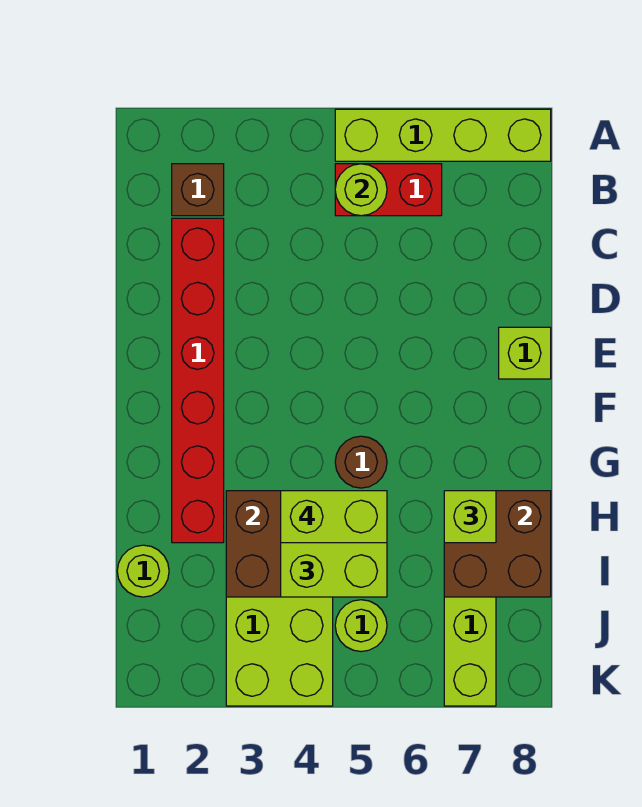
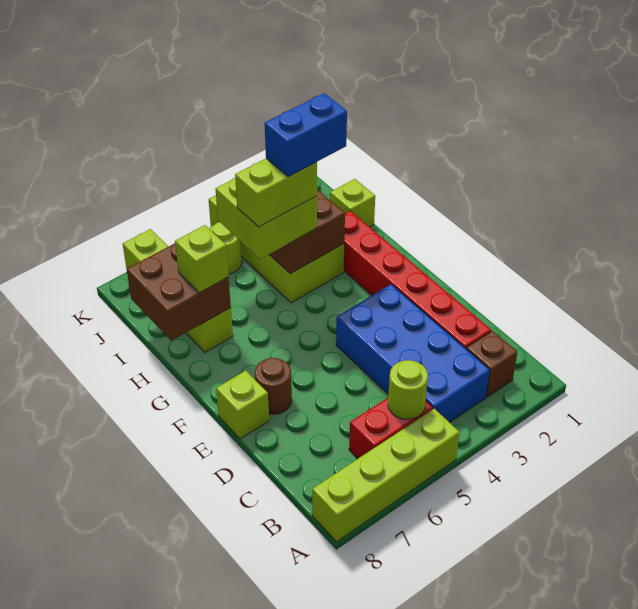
none -> blue 2x4 brick [336,284,490,423]
brown 1x1 round brick [335,436,387,488] -> brown 1x1 round brick moved to [255,358,292,414]
none -> blue 1x2 brick [265,93,347,177]
lime 1x1 round brick [117,545,169,597] -> lime 1x1 brick [330,179,375,227]

